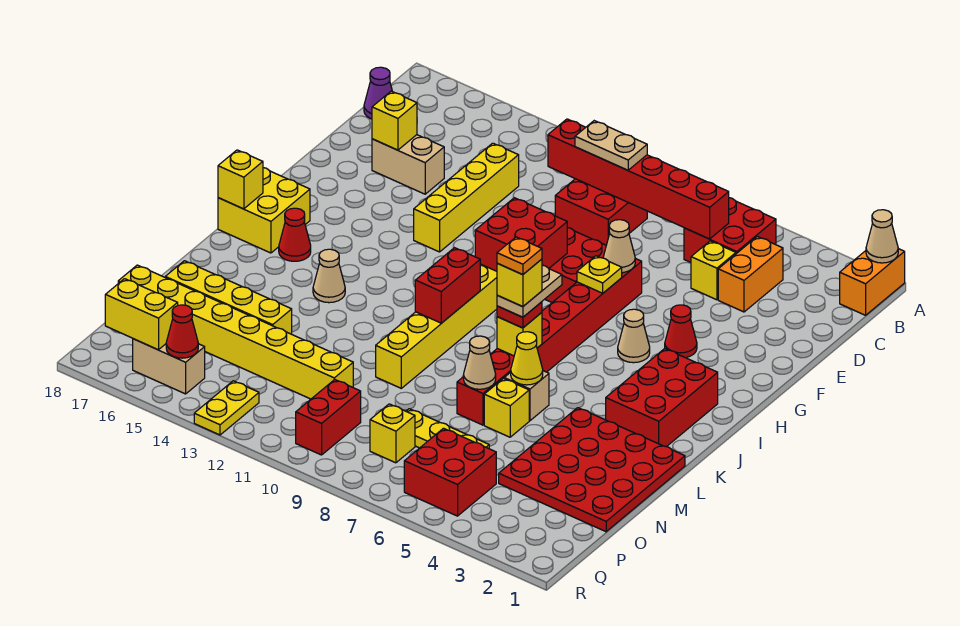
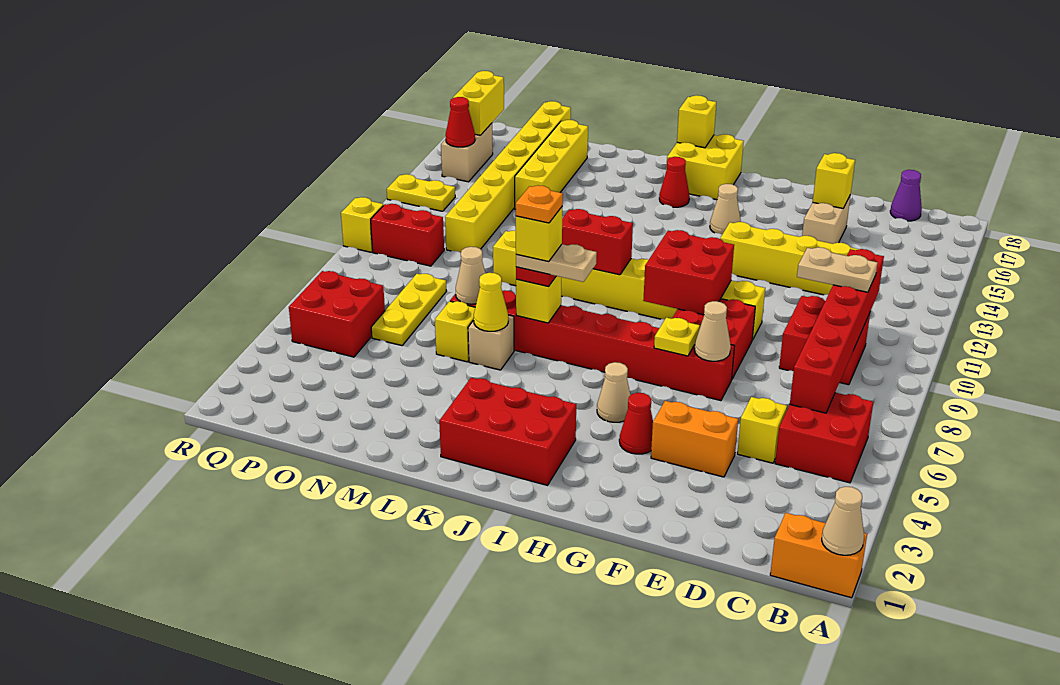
orange 1x2 brick [718,236,783,312] -> orange 1x2 brick moved to [651,401,738,477]
tan 1x2 plate [575,121,647,170] -> tan 1x2 plate turned to [797,247,878,292]
tan 1x1 cone [313,249,345,303] -> tan 1x1 cone moved to [710,184,741,234]
red 4x4 plate [499,408,685,532] -> none
yellow 1x1 brick [370,404,415,463] -> yellow 1x1 brick moved to [341,197,383,252]

